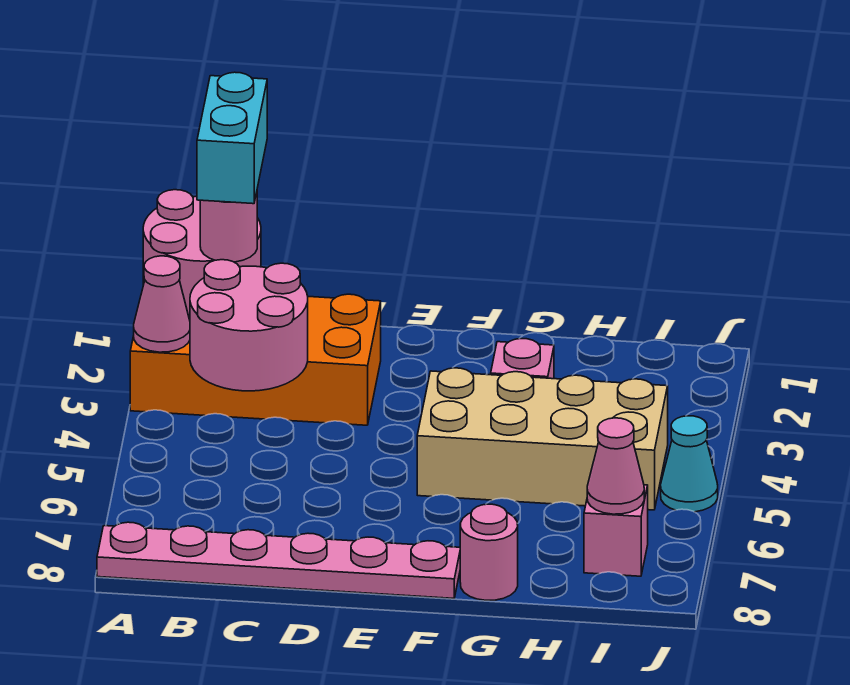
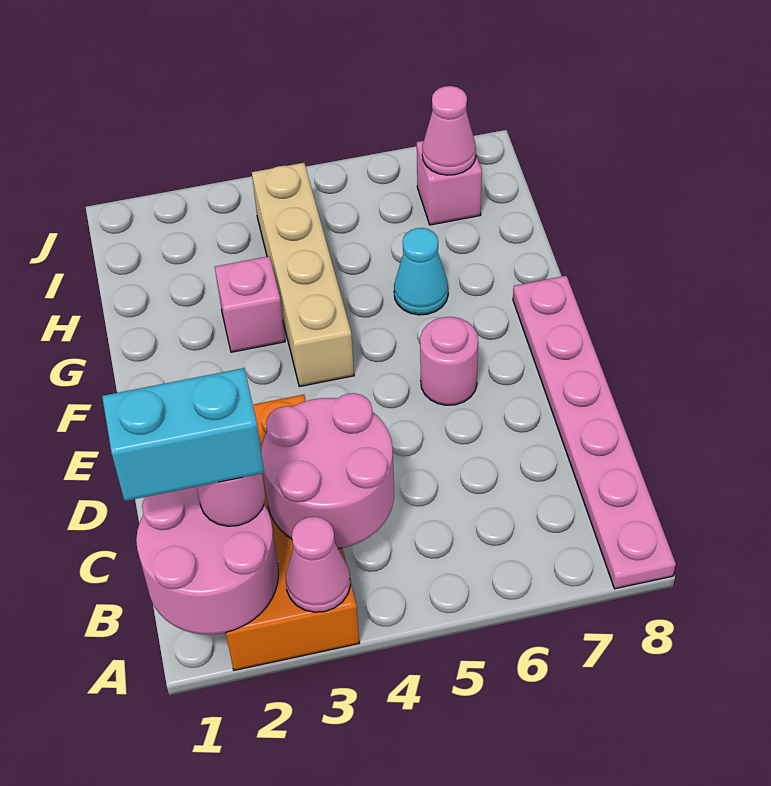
tan 2x4 brick [417,368,668,510] -> tan 1x4 brick [252,163,354,387]
pink 1x1 round brick [460,504,518,600] -> pink 1x1 round brick moved to [420,317,478,405]
cyan 1x1 cone [661,416,718,512] -> cyan 1x1 cone moved to [394,228,448,315]

